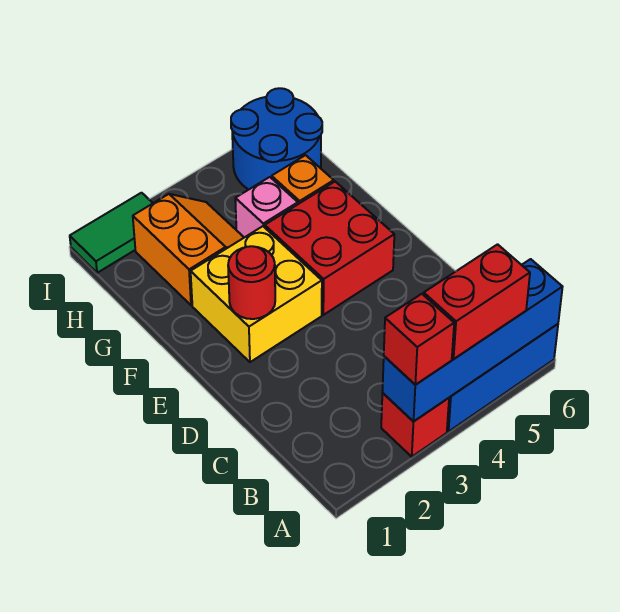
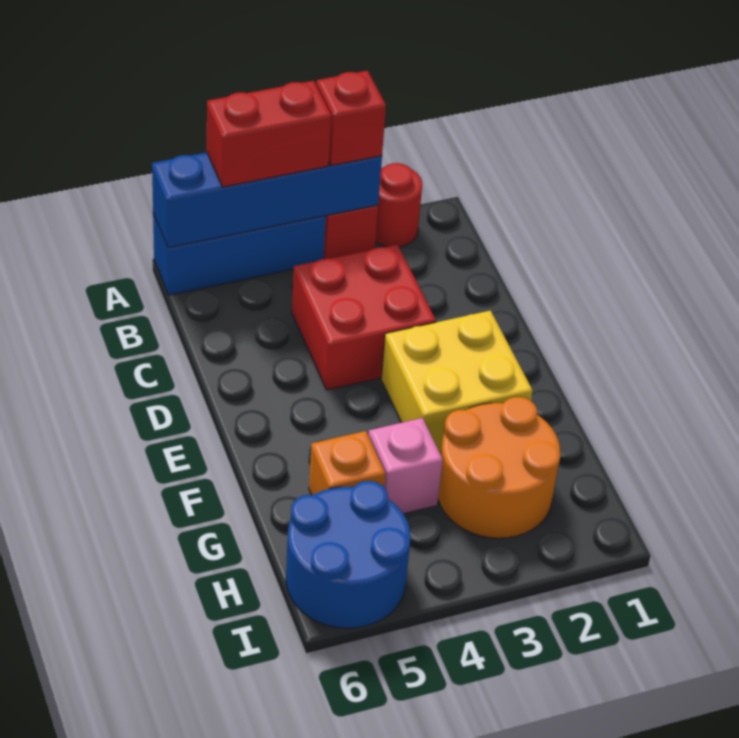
red 1x1 round brick [228,246,275,319] -> red 1x1 round brick moved to [375,163,422,247]
red 2x2 brick [265,182,394,315] -> red 2x2 brick moved to [292,244,436,390]
orange 2x2 slope [133,194,244,305] -> orange 2x2 round brick [438,397,560,538]
green 1x2 tile [70,193,153,273] -> none

